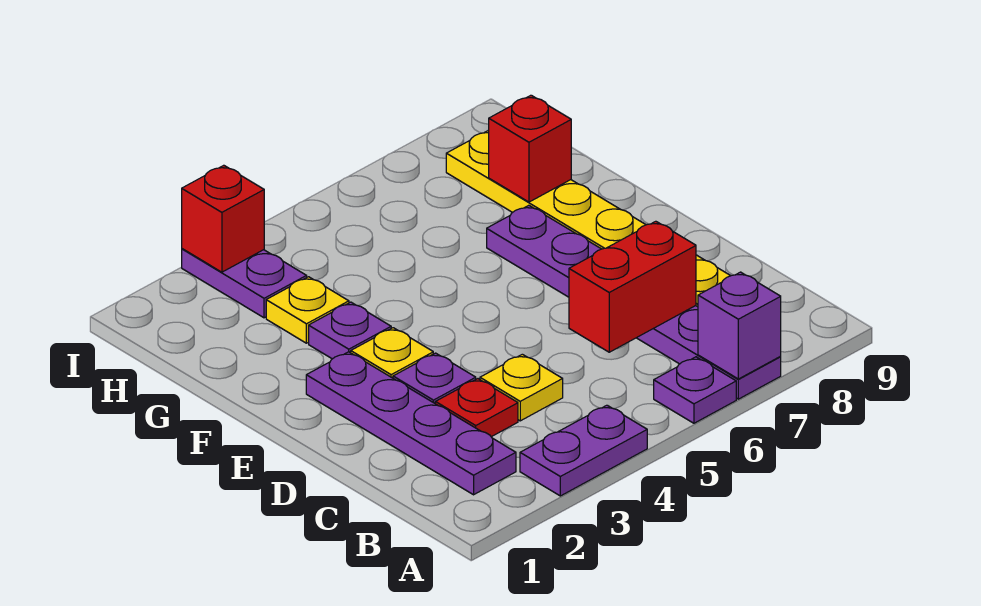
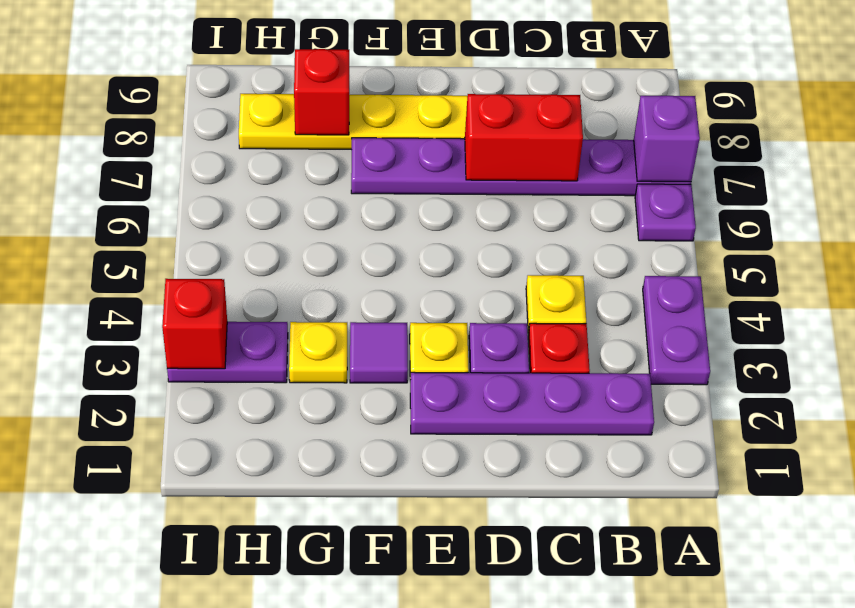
red 1x2 brick [569,221,696,352] -> red 1x2 brick turned to [465,94,583,181]
purple 1x1 plate [309,302,391,359] -> purple 1x1 tile [350,322,408,383]

